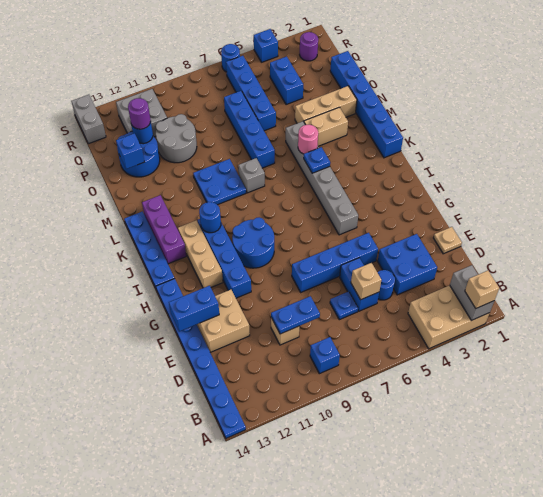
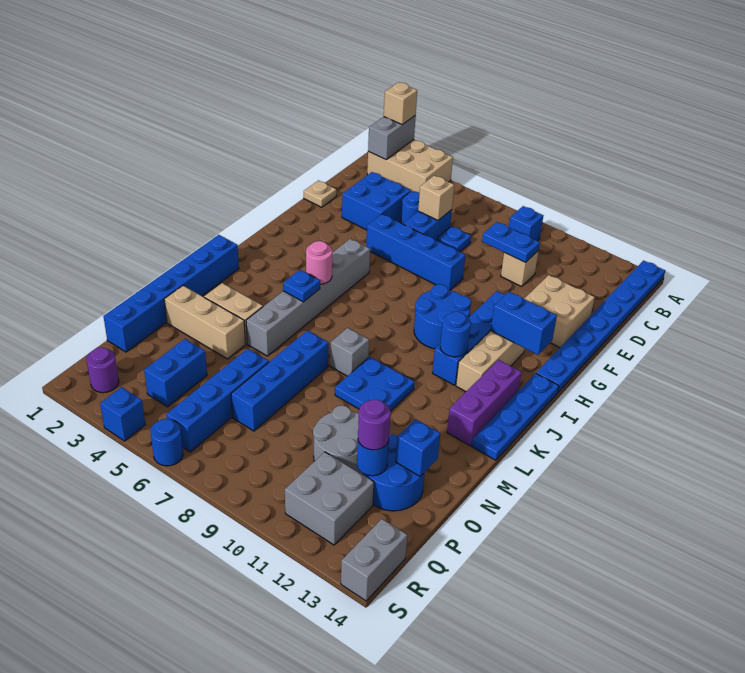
blue 1x2 brick [169,286,219,331] -> blue 1x2 brick moved to [491,292,557,355]
pink 1x1 round brick [298,125,318,154] -> pink 1x1 round brick moved to [306,241,332,284]

